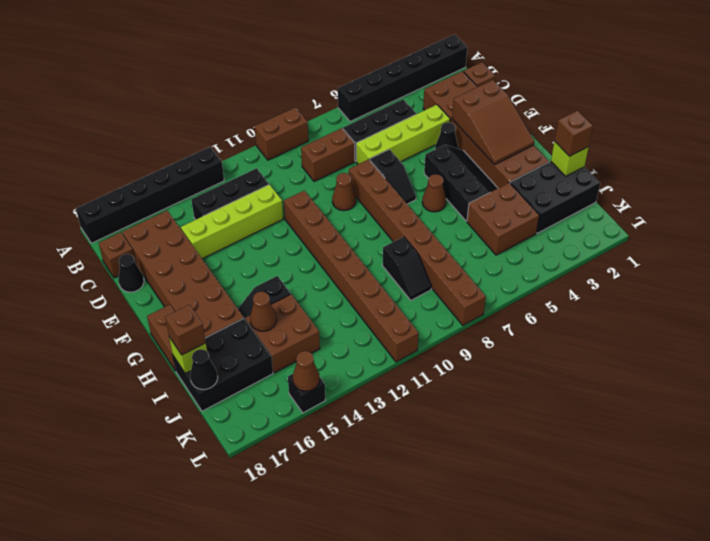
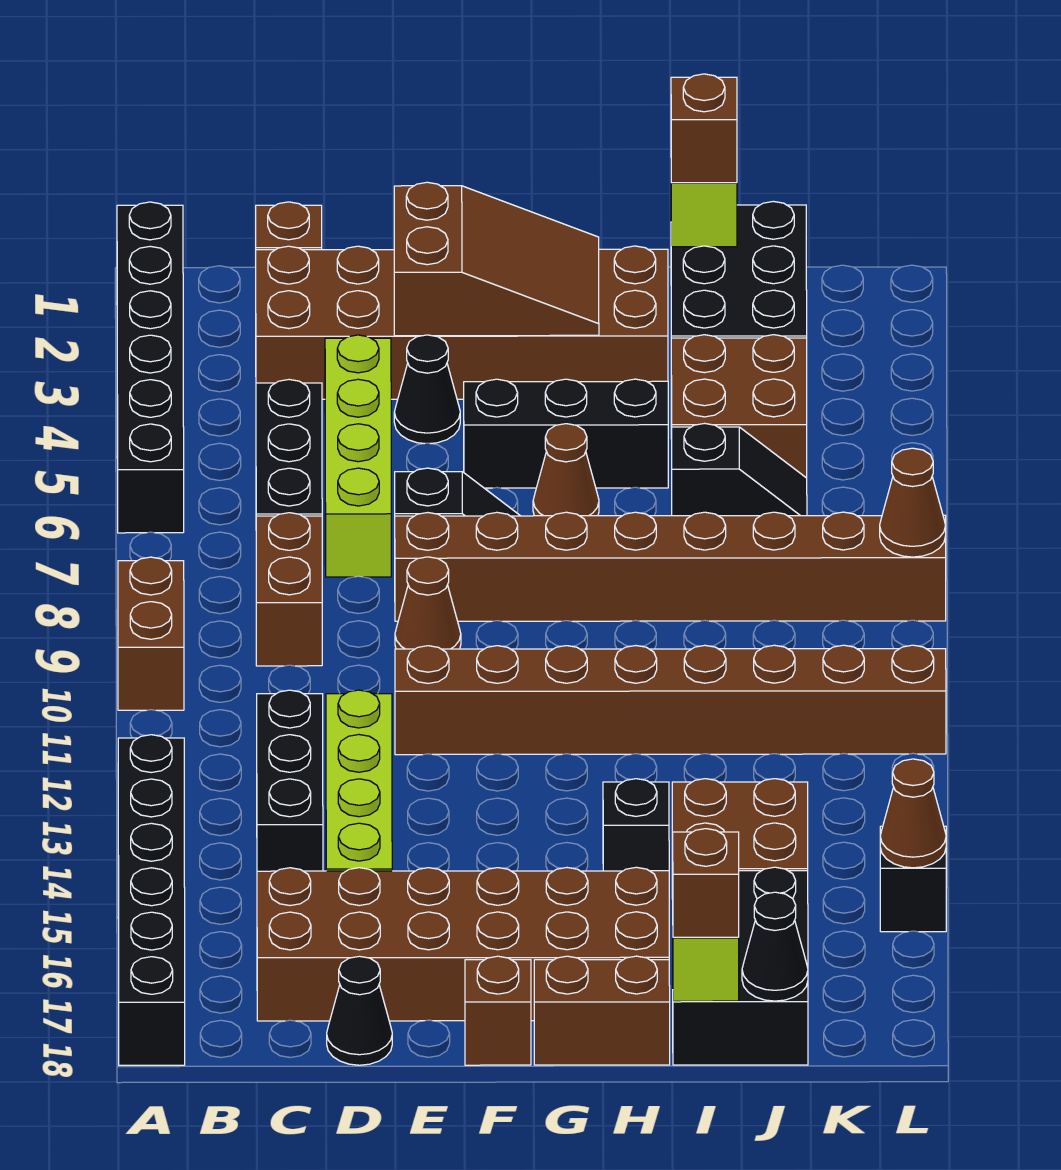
brown 1x1 brick [99,232,134,278] -> brown 1x1 brick moved to [465,956,531,1065]
black 1x2 slope [382,237,432,300] -> black 1x2 slope moved to [672,423,807,516]
brown 1x1 cone [250,292,276,331] -> brown 1x1 cone moved to [880,448,946,557]

